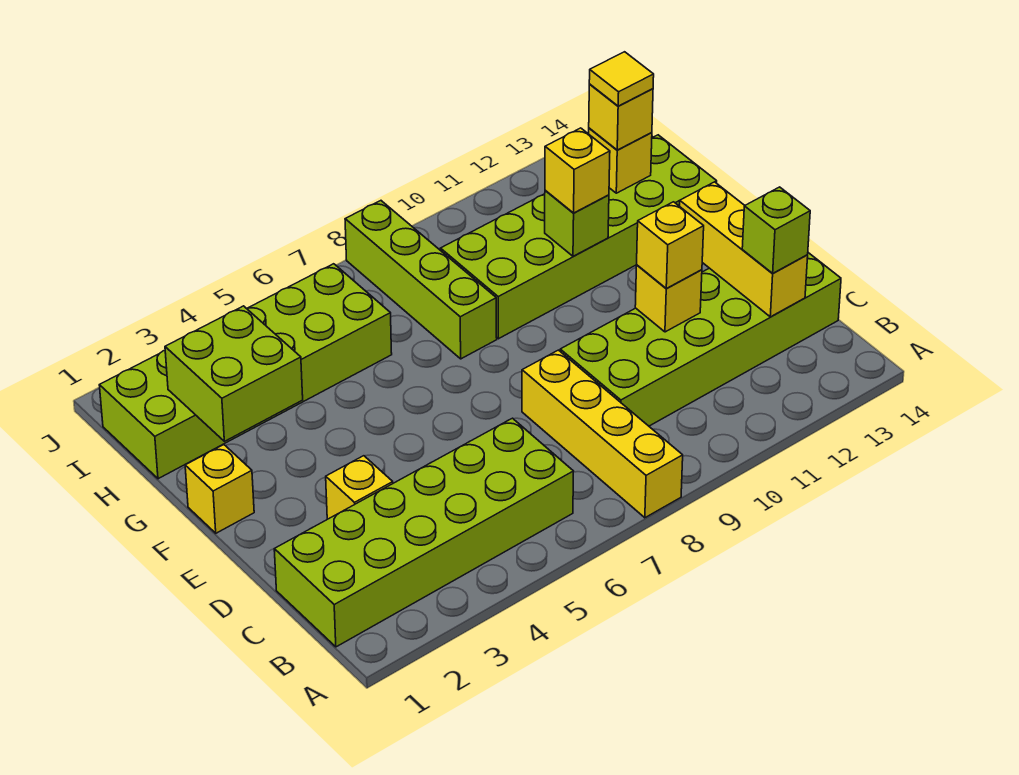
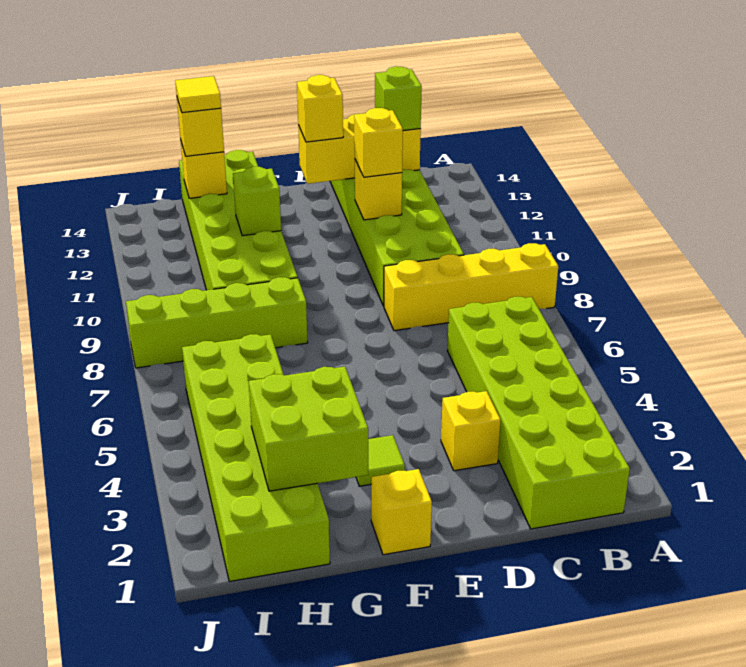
none -> lime 1x1 tile [356,435,405,486]
yellow 1x1 brick [545,128,610,213] -> yellow 1x1 brick moved to [297,75,343,142]

